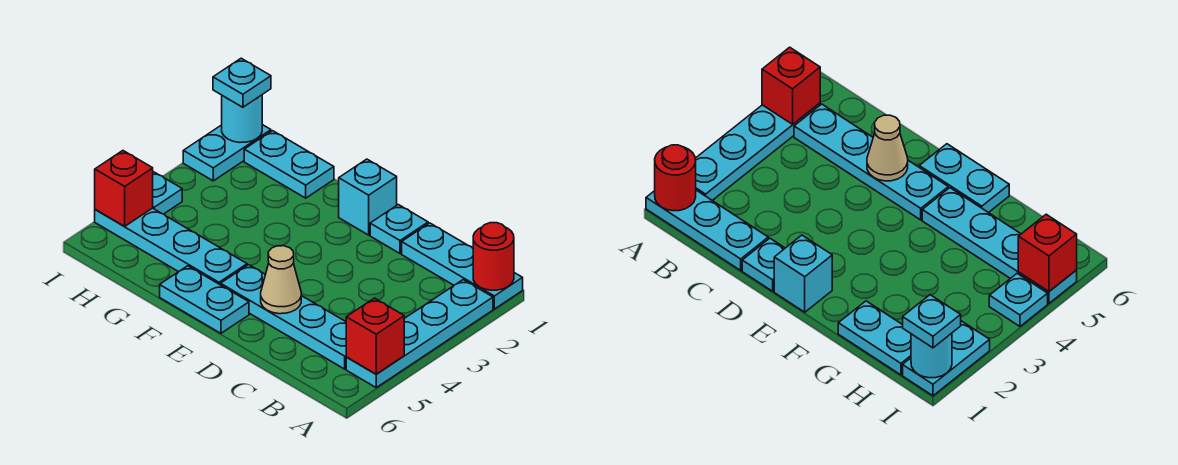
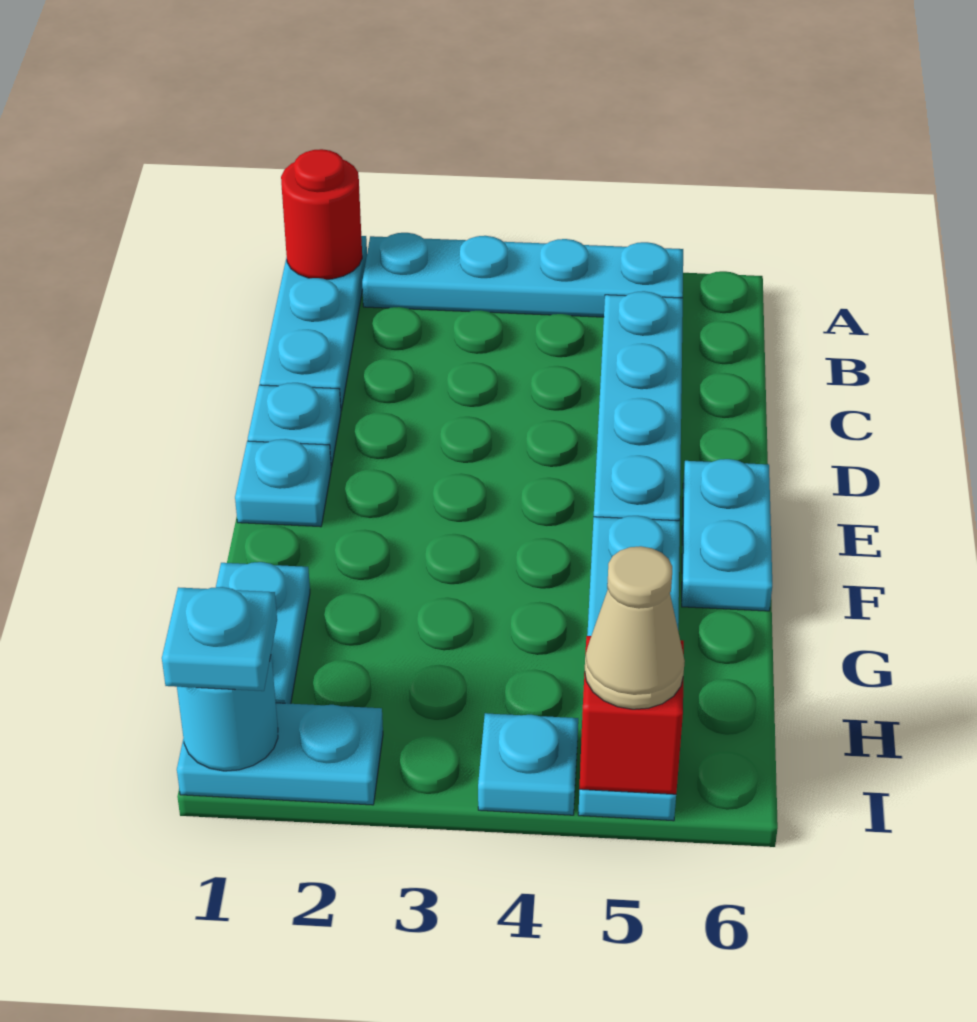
red 1x1 brick [346,298,404,374] -> none
tan 1x1 cone [261,246,301,314] -> tan 1x1 cone moved to [585,546,685,709]
cyan 1x1 brick [339,159,397,235] -> cyan 1x1 plate [235,439,331,527]

